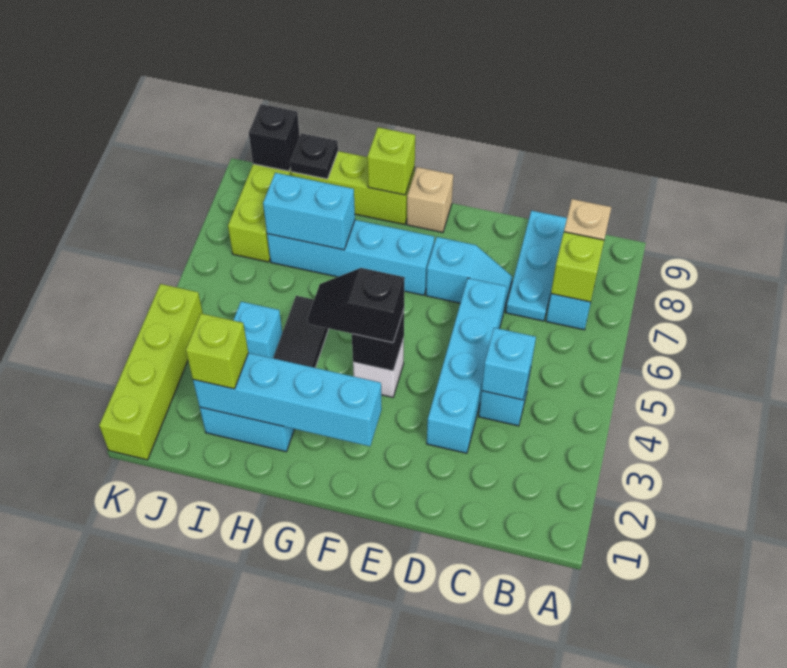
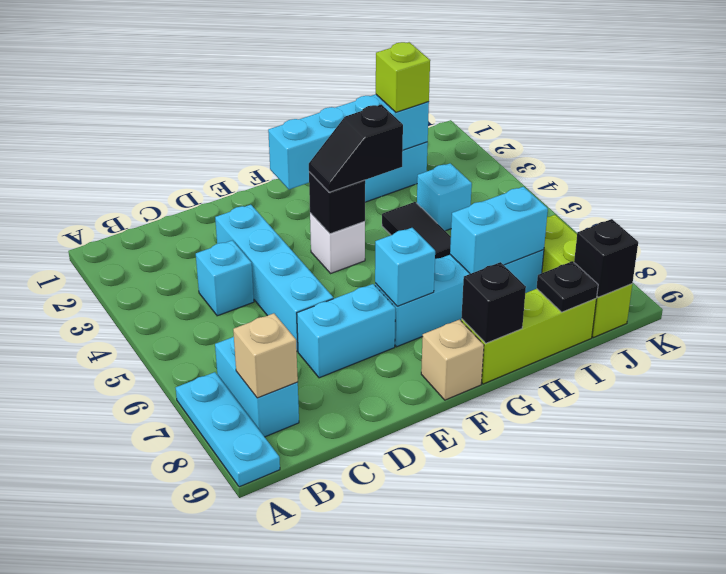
lime 1x1 brick [551,232,604,302] -> none
cyan 1x1 brick [482,328,536,400] -> cyan 1x1 brick moved to [375,228,435,306]
cyan 1x3 plate [506,211,567,321] -> cyan 1x3 plate moved to [176,372,280,487]
cyan 1x2 slope [426,237,512,310] -> cyan 1x2 brick [297,284,395,378]
black 1x2 slope [308,268,405,343] -> black 1x2 slope turned to [309,105,403,192]
lime 1x1 brick [367,127,415,195] -> black 1x1 brick [461,262,526,343]
lime 1x4 brick [99,284,203,460] -> none

